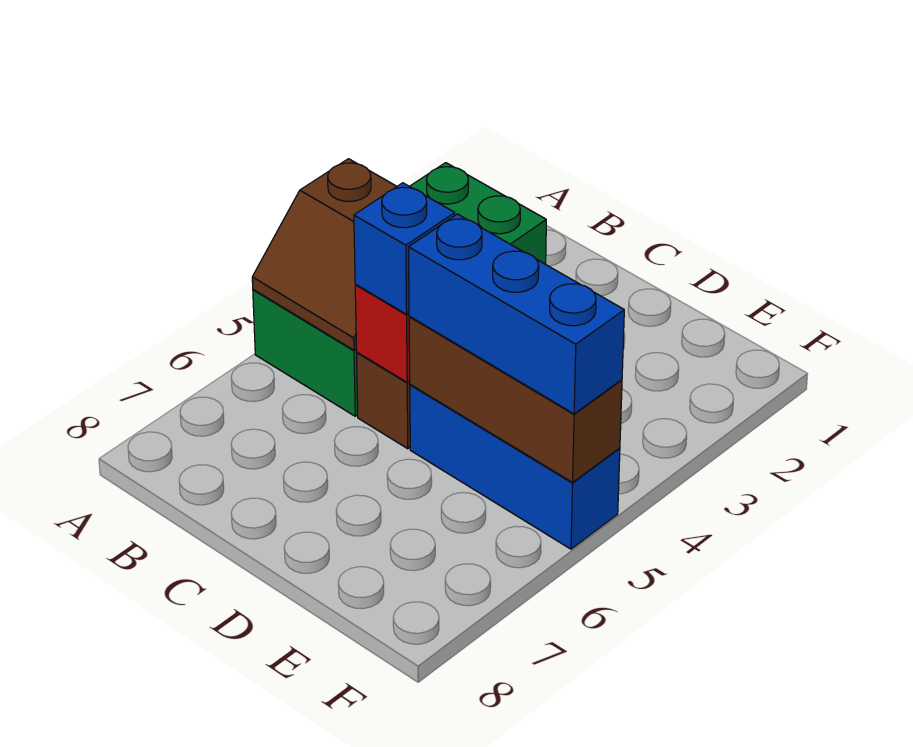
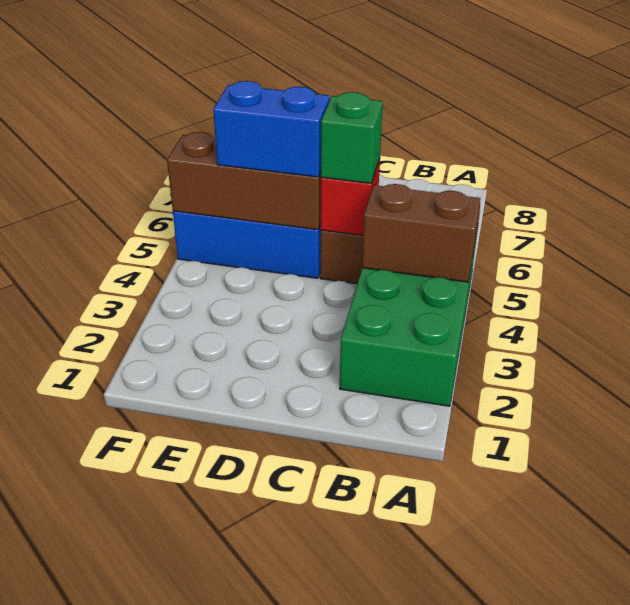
blue 1x1 brick [354,183,455,314] -> green 1x1 brick [321,92,383,183]
blue 1x3 brick [409,214,624,414] -> blue 1x2 brick [213,81,329,177]

